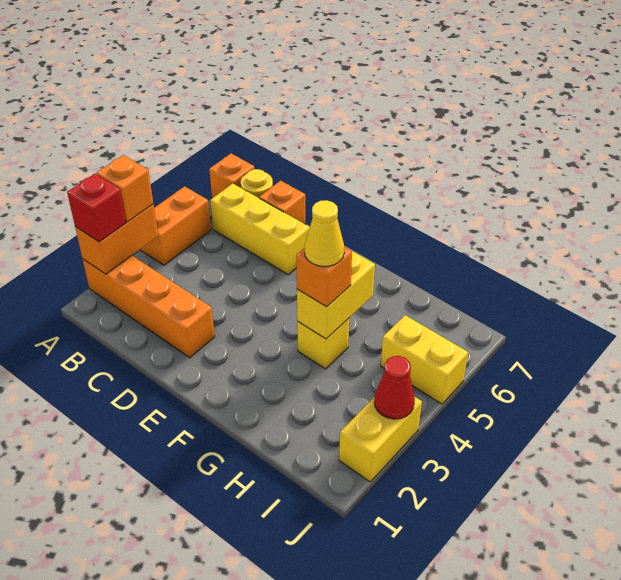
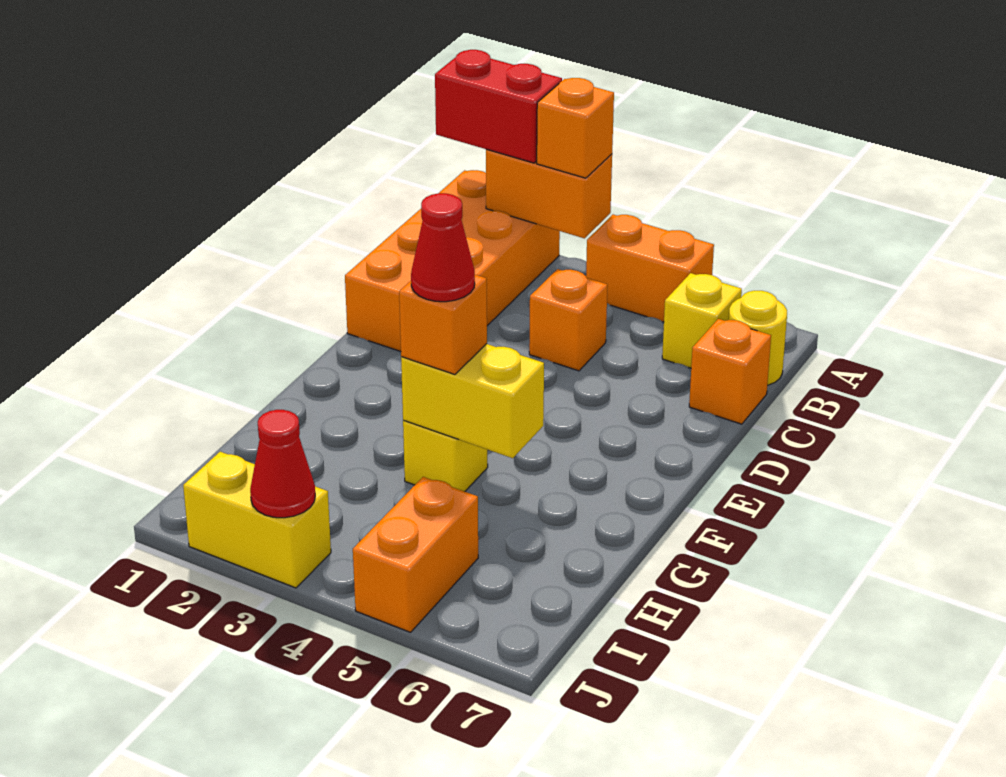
orange 1x4 brick [83,256,215,358] -> orange 2x4 brick [345,170,560,351]
red 1x1 brick [67,174,126,242] -> red 1x2 brick [435,50,562,163]
orange 1x1 brick [209,154,254,198] -> orange 1x1 brick moved to [529,269,607,371]
yellow 1x3 brick [210,184,310,274] -> yellow 1x1 brick [662,273,742,368]
yellow 1x1 cone [305,200,344,267] -> red 1x1 cone [411,193,475,302]
yellow 1x2 brick [381,315,468,404] -> orange 1x2 brick [353,477,478,632]

